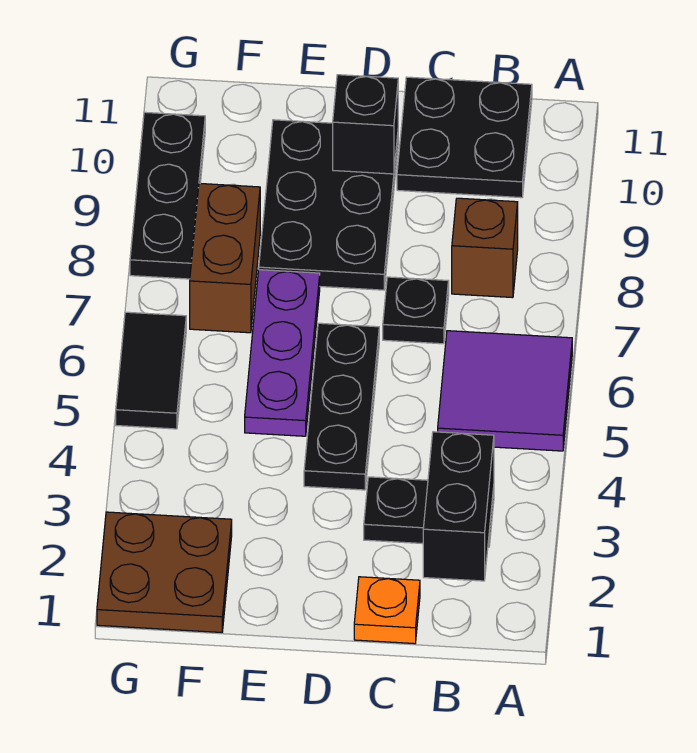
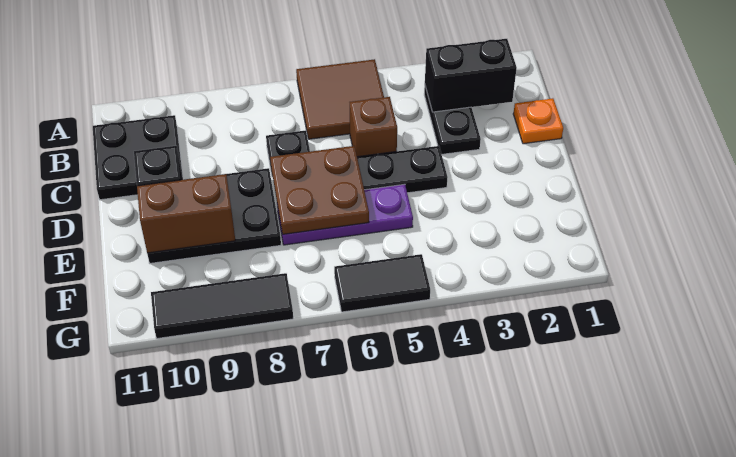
purple 2x2 tile [438,331,572,451] -> brown 2x2 tile [296,59,384,139]
brown 1x1 brick [452,198,518,298] -> brown 1x1 brick moved to [350,97,397,157]
brown 2x2 plate [97,512,232,632] -> brown 2x2 plate moved to [270,146,369,234]
brown 1x2 brick [190,183,260,333] -> brown 1x2 brick moved to [137,174,235,253]
black 1x3 plate [130,112,205,279] -> black 1x3 tile [151,273,293,339]

